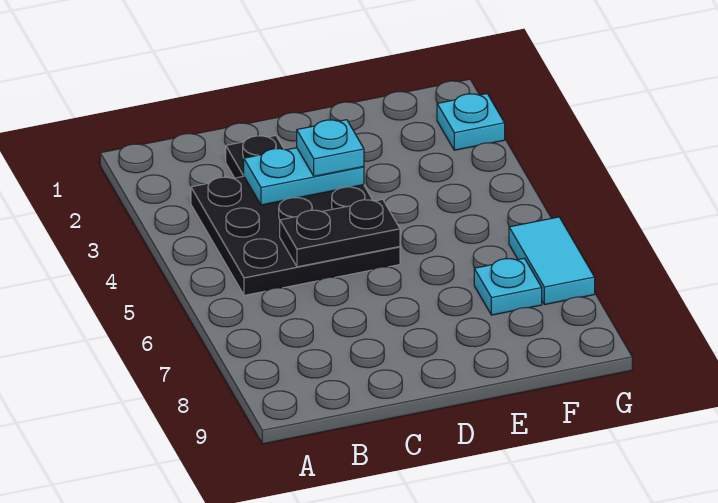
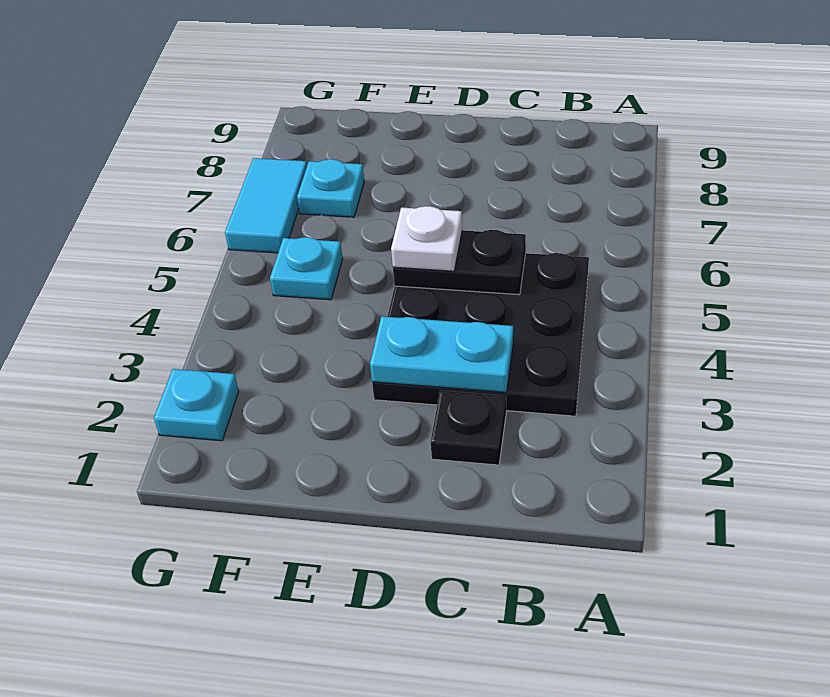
cyan 1x1 plate [297,120,364,176] -> cyan 1x1 plate moved to [270,237,343,300]
none -> white 1x1 plate [391,206,462,271]

